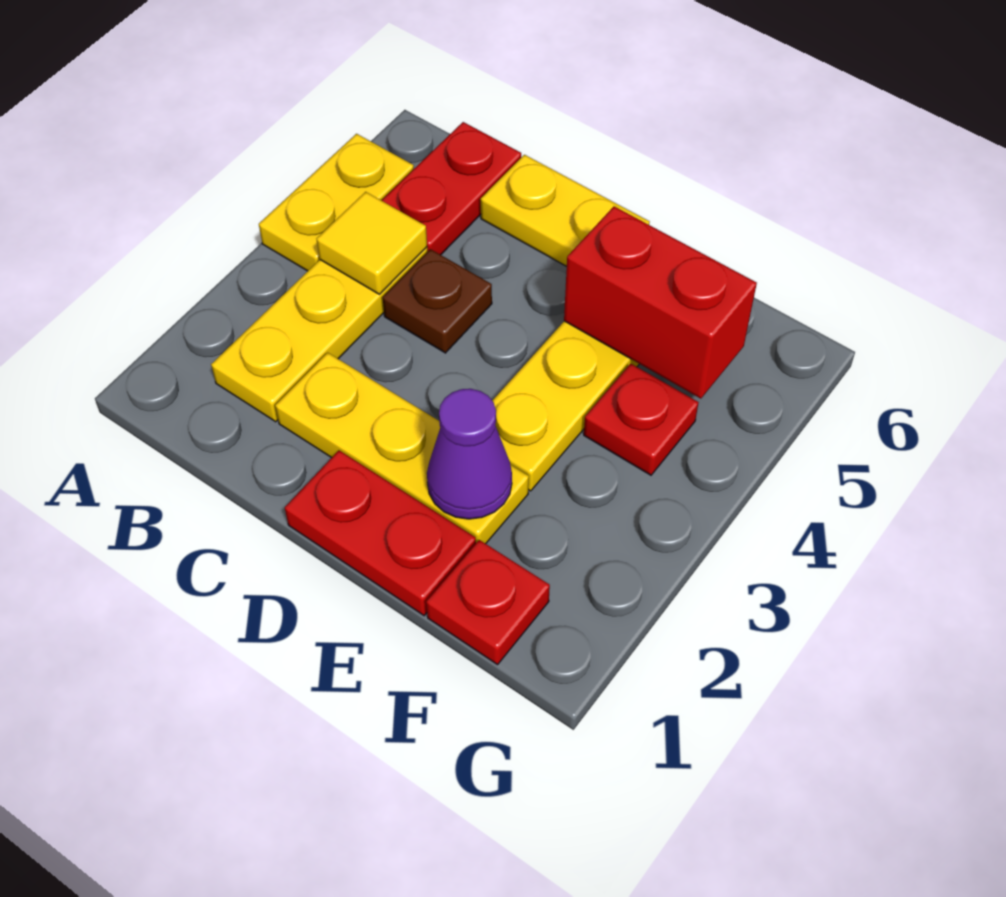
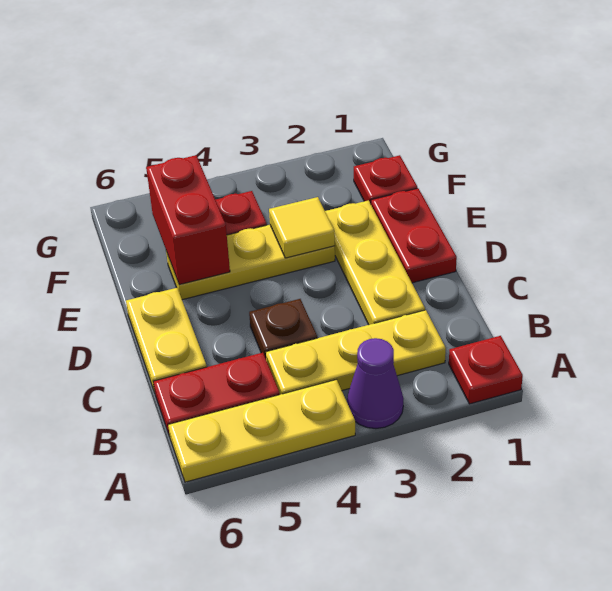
none -> red 1x1 plate [449,336,523,404]
yellow 1x2 plate [259,134,414,271] -> yellow 1x3 plate [168,380,355,482]
yellow 1x1 tile [317,192,427,294] -> yellow 1x1 tile moved to [269,197,335,258]
purple 1x1 cone [427,389,512,519] -> purple 1x1 cone moved to [347,338,404,428]

